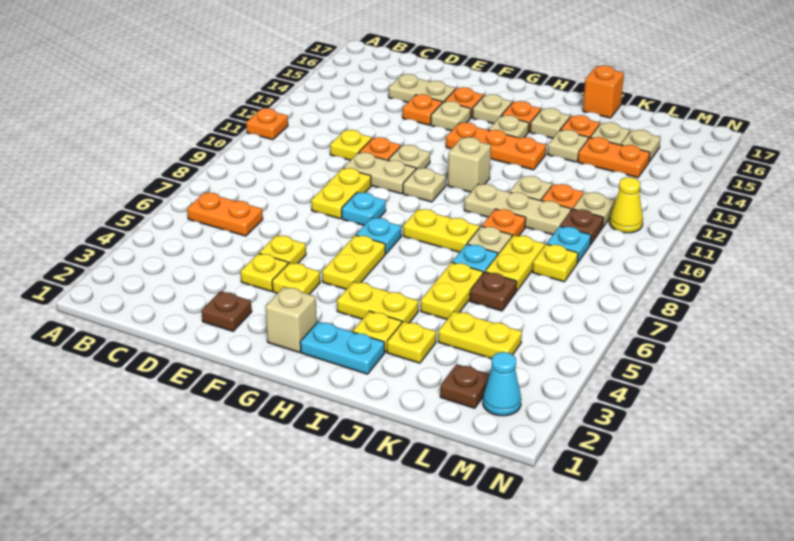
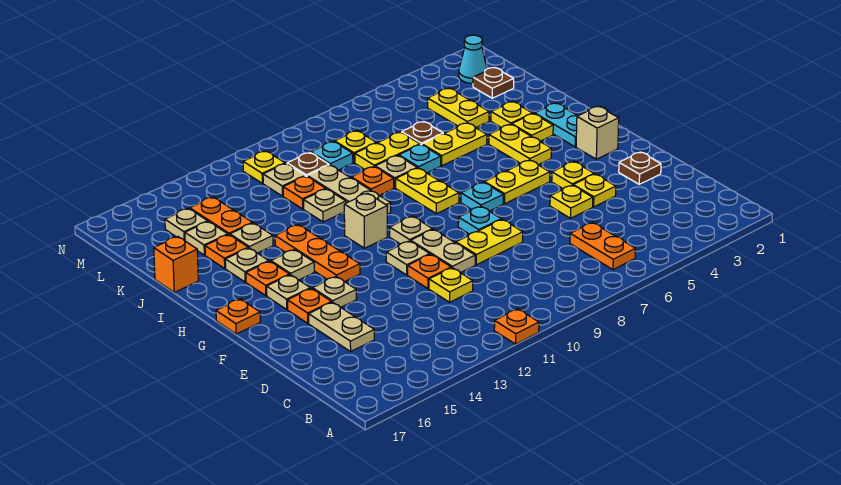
orange 1x1 plate [403,94,442,125] -> orange 1x1 plate moved to [216,299,260,334]
yellow 1x1 cone [609,177,643,233] -> yellow 1x1 plate [243,151,285,183]

